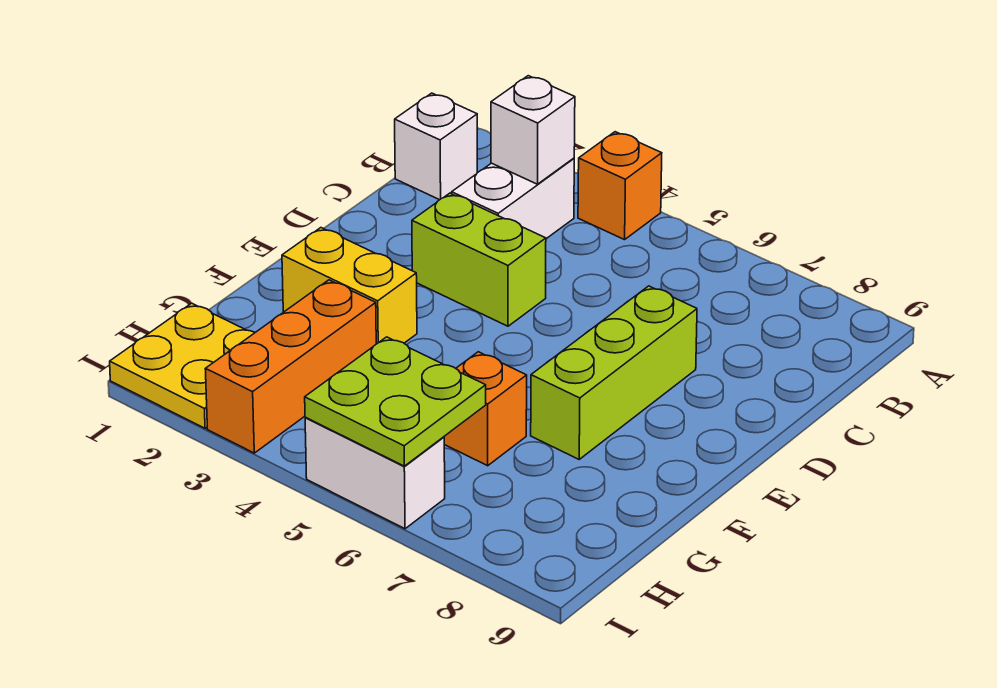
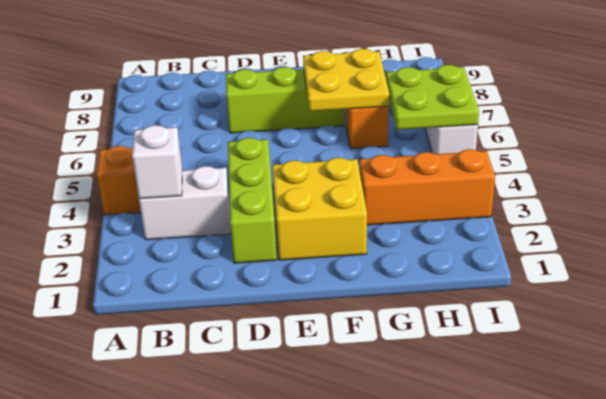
white 1x1 brick [395,93,477,200] -> none
lime 1x2 brick [412,193,546,326] -> lime 1x3 brick [228,138,277,263]
yellow 1x2 brick [282,228,417,344] -> yellow 2x2 brick [272,158,367,260]
yellow 2x2 plate [110,303,255,428] -> yellow 2x2 plate moved to [303,49,389,111]

